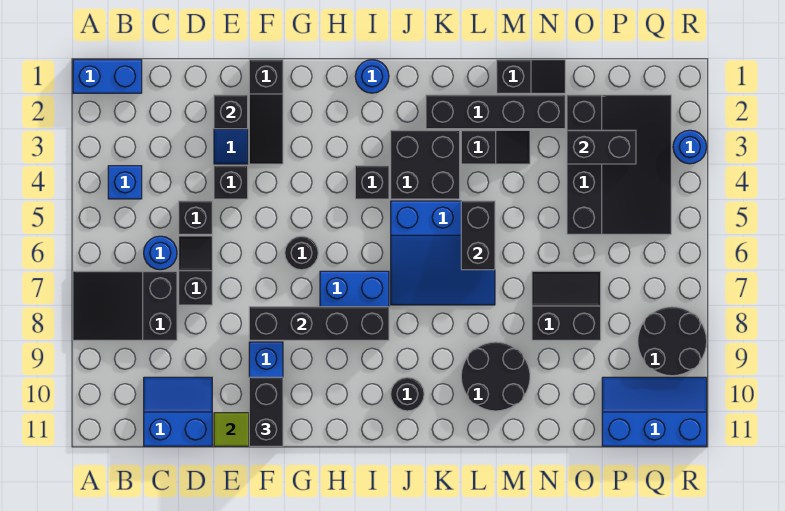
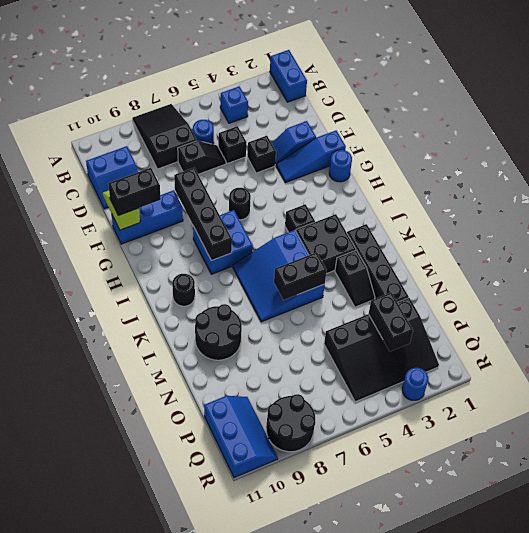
blue 2x2 slope [144,377,212,446] -> blue 2x2 slope turned to [86,146,138,209]
black 1x1 brick [214,95,248,129] -> none
black 1x3 slope [249,60,283,164] -> blue 1x3 slope [277,131,346,183]
blue 1x1 round brick [355,60,389,93] -> blue 1x1 round brick moved to [329,150,352,182]
black 1x2 slope [497,60,565,93] -> none
black 2x2 slope [532,271,601,340] -> none

